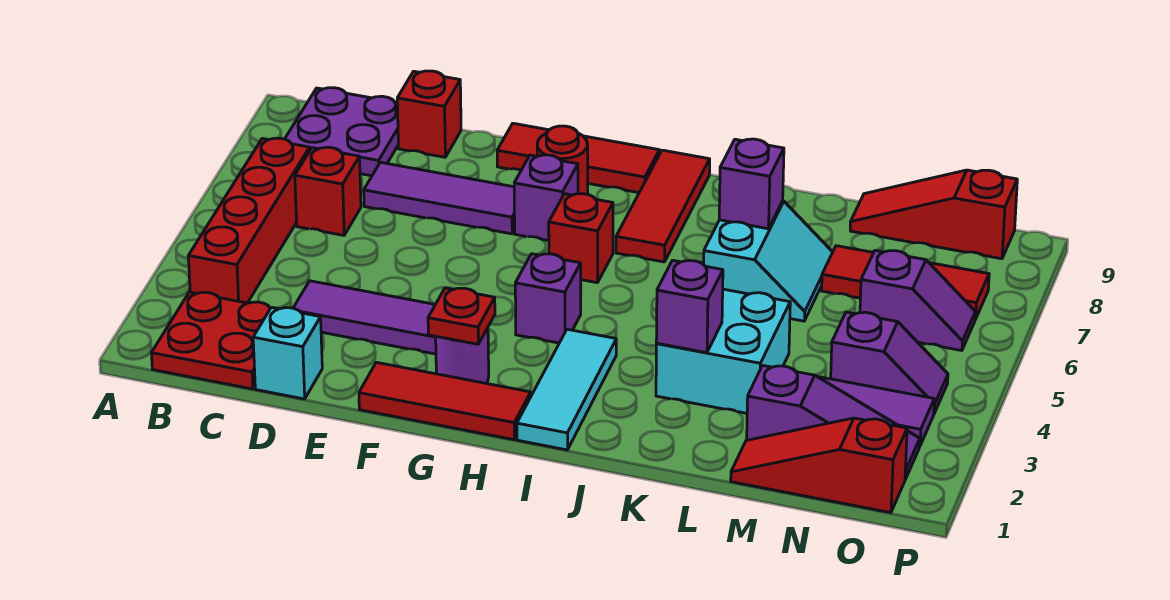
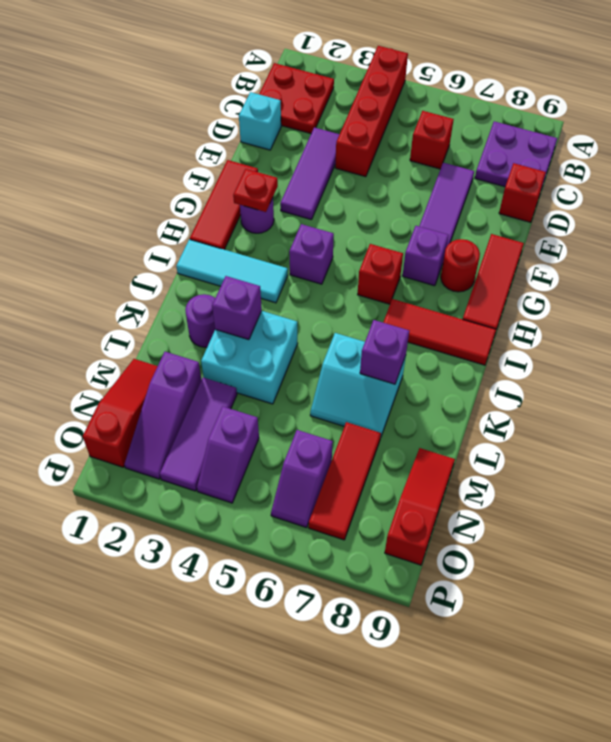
red 1x4 brick [188,138,310,303] -> red 1x4 brick turned to [335,46,408,177]
none -> purple 1x1 round brick [185,294,215,347]

